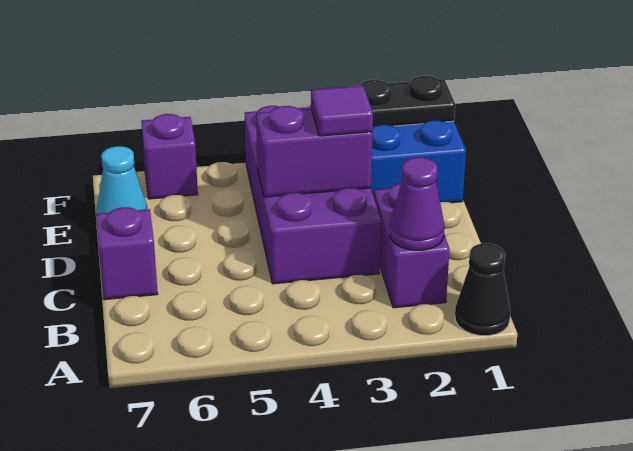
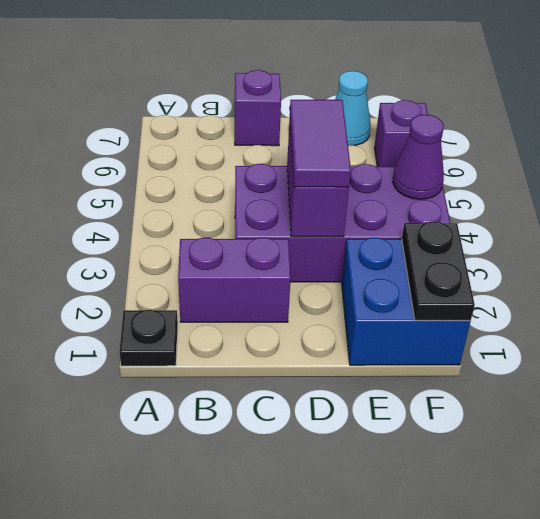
black 1x1 cone [455,243,510,336] -> black 1x1 plate [119,310,178,366]
purple 1x1 cone [390,157,445,250] -> purple 1x1 cone moved to [393,115,444,199]
purple 1x1 tile [311,86,373,136] -> purple 1x2 tile [290,100,351,187]

